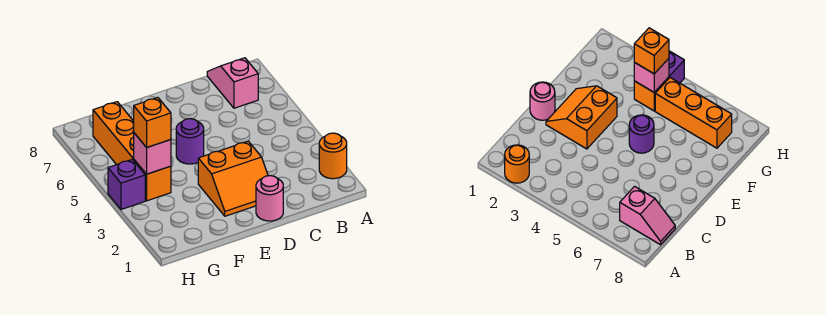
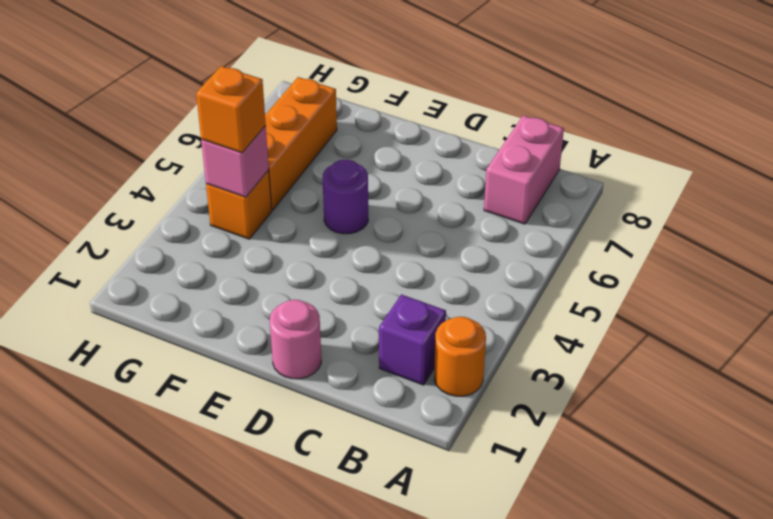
pink 1x2 slope [207,58,258,108] -> pink 1x2 brick [484,115,564,224]
orange 2x2 slope [198,141,268,216] -> none
purple 1x1 brick [108,160,145,209] -> purple 1x1 brick moved to [379,294,446,385]

